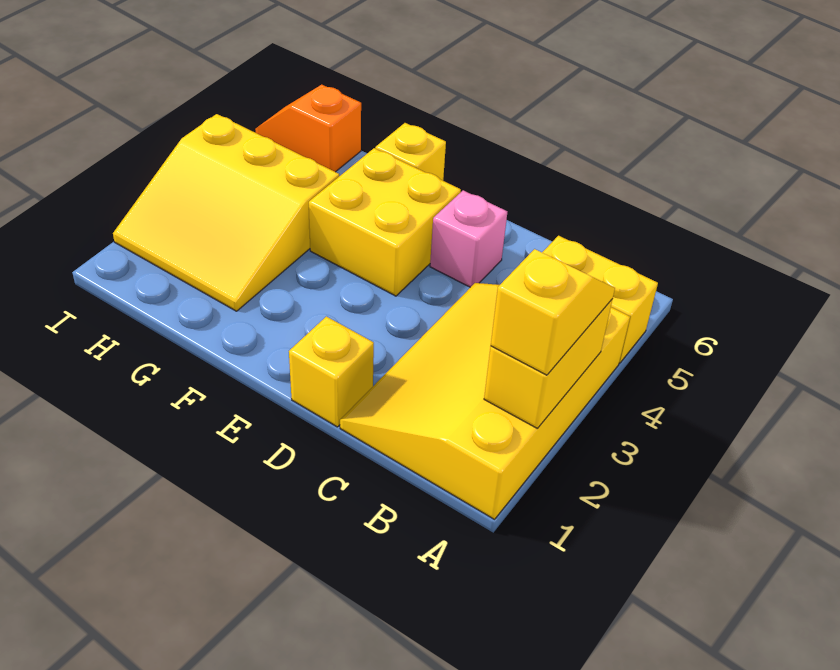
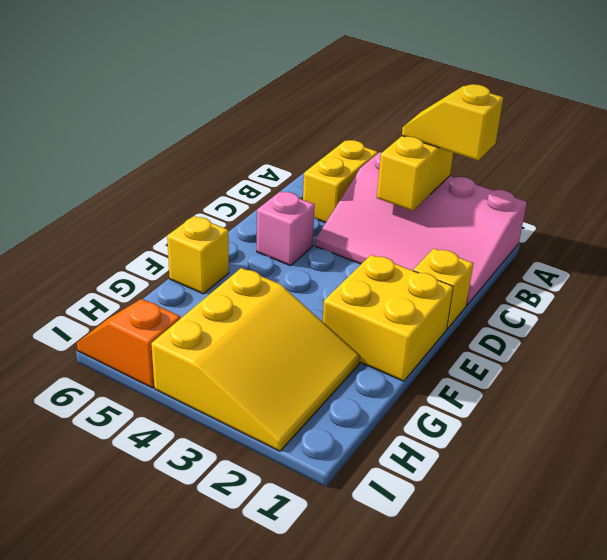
yellow 3x4 slope [340,283,630,519] -> pink 3x4 slope [315,152,527,305]
yellow 1x2 brick [484,300,612,428] -> yellow 1x2 brick turned to [377,136,453,211]
yellow 2x2 brick [309,148,461,296] -> yellow 2x2 brick moved to [323,255,453,381]
orange 1x2 slope [255,85,361,172] -> orange 1x2 slope turned to [77,299,181,388]

